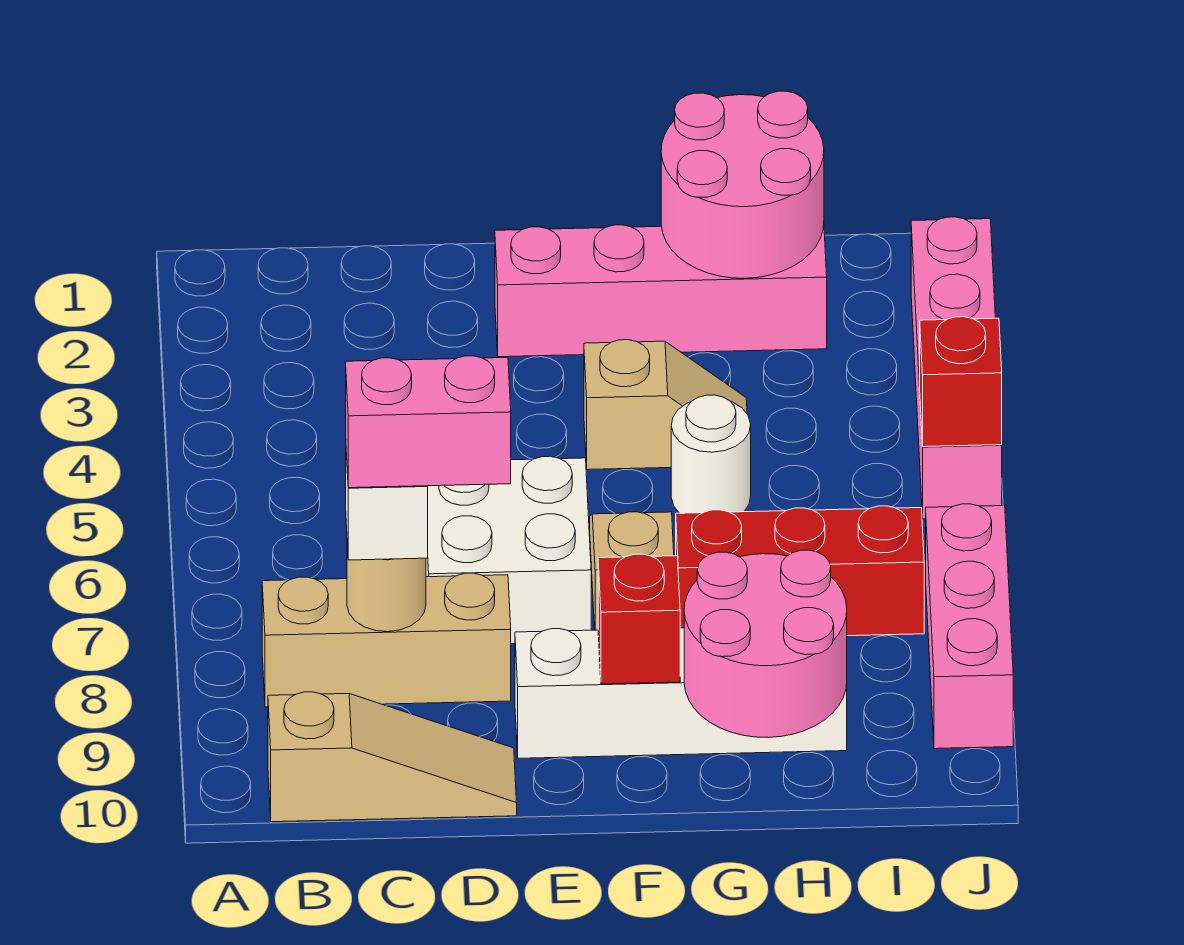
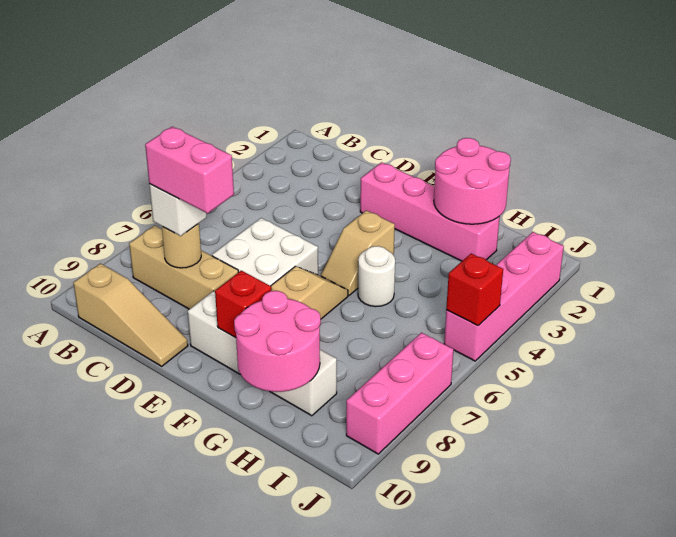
tan 1x2 slope [584,340,747,470] -> tan 1x2 slope turned to [321,210,395,295]
red 1x3 brick [676,506,924,636] -> none

